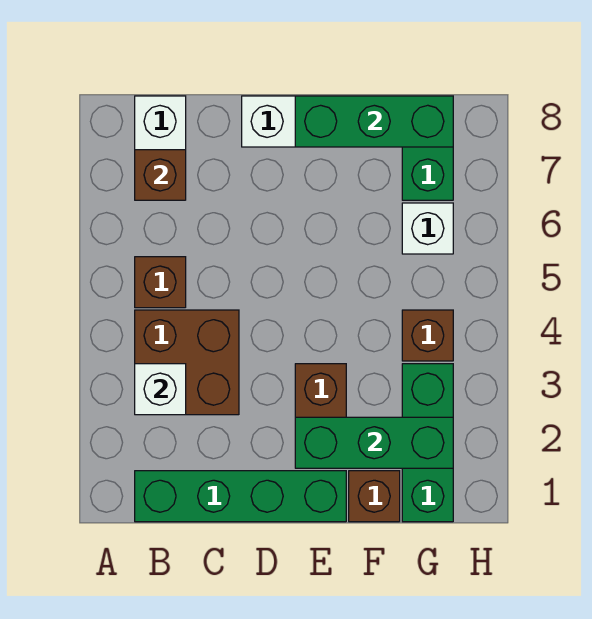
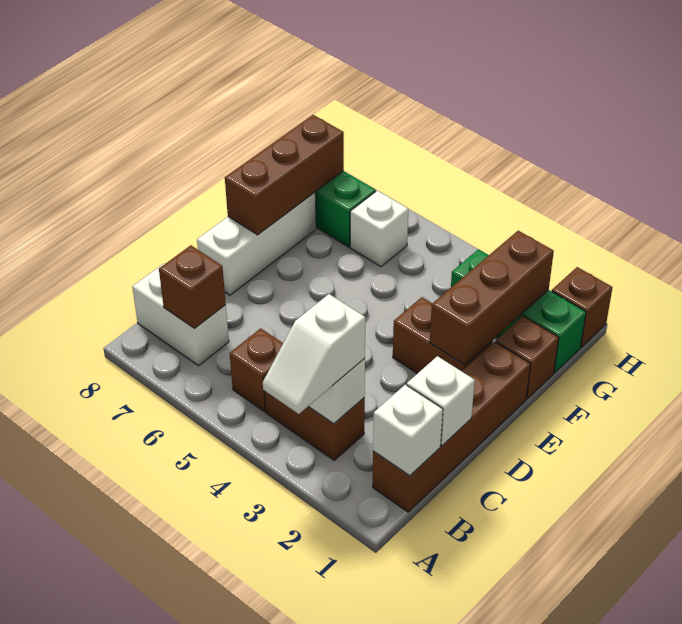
none -> white 1x2 slope [263,294,365,414]
green 1x4 brick [135,471,346,522] -> brown 1x4 brick [373,342,530,512]
none -> white 1x1 brick [373,385,443,476]
brown 2x2 brick [135,310,239,415] -> brown 1x2 brick [264,374,365,460]
none -> white 1x1 brick [407,356,475,446]
green 1x3 brick [295,417,453,468] -> brown 1x3 brick [430,231,554,365]
green 1x3 brick [295,96,453,147] -> brown 1x3 brick [225,115,344,235]
brown 1x1 brick [402,310,453,361] -> brown 1x1 brick moved to [552,267,613,347]

